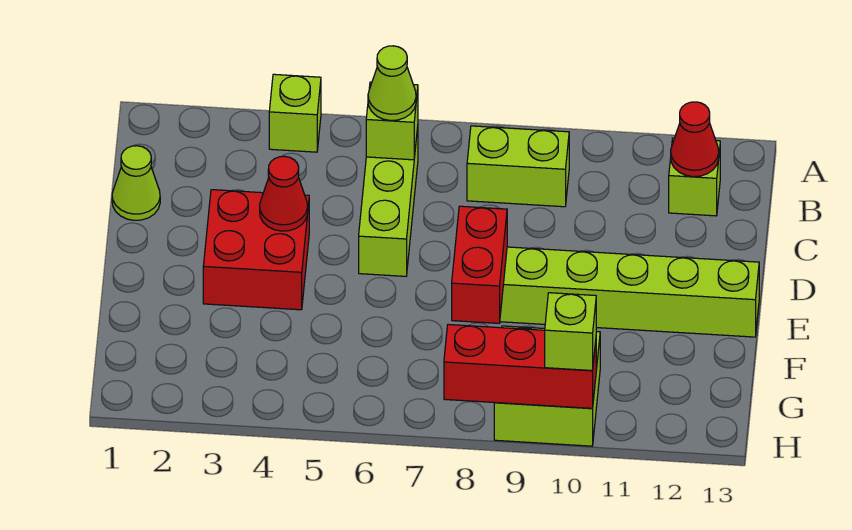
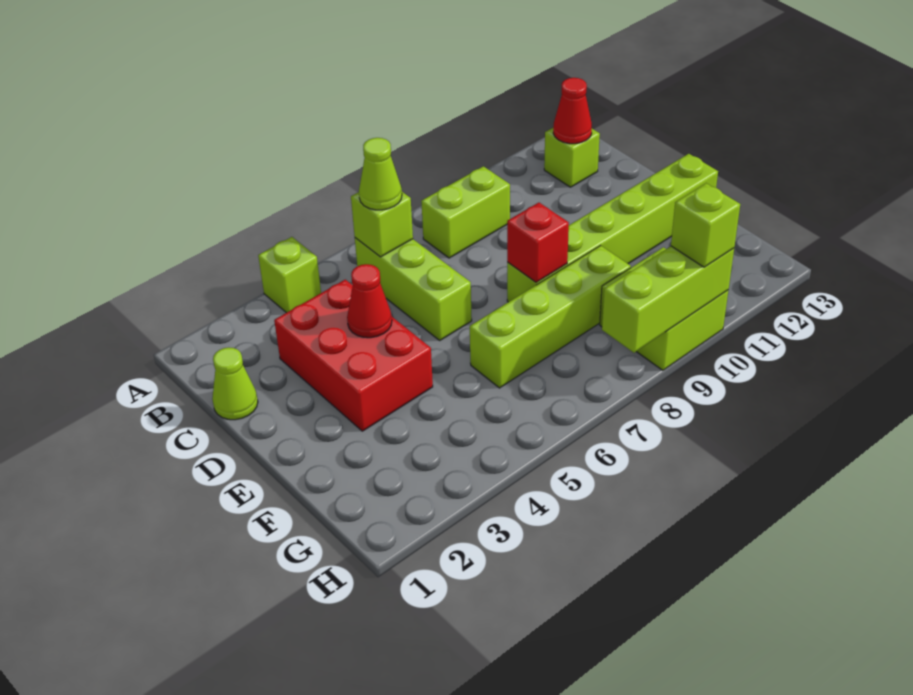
red 2x2 brick [203,190,309,310] -> red 2x3 brick [274,280,433,431]
red 1x2 brick [452,206,507,323] -> red 1x1 brick [507,203,569,282]
none -> lime 1x4 brick [470,246,631,388]
red 1x3 brick [444,325,596,408] -> lime 1x3 brick [602,246,734,353]

